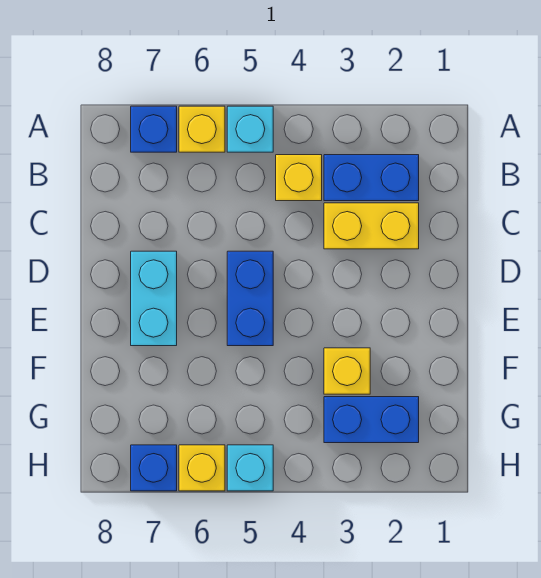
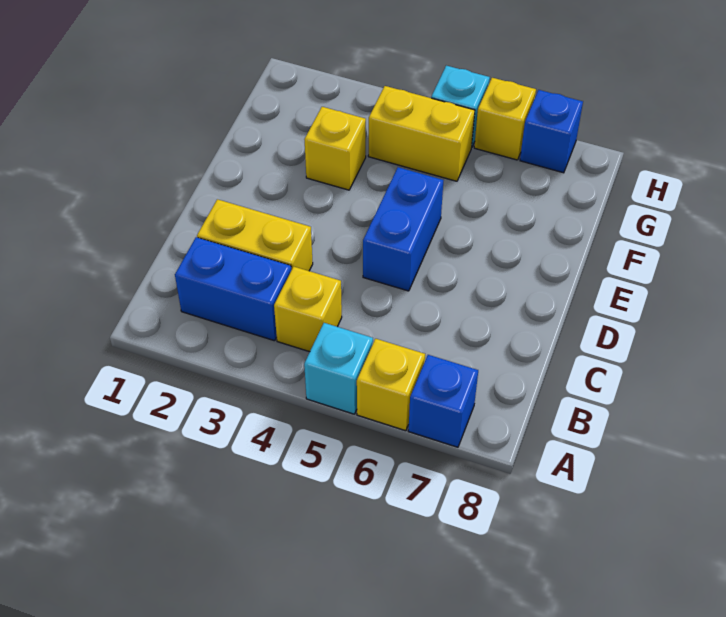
cyan 1x2 brick [131,251,177,346] -> none
blue 1x2 brick [324,397,419,443] -> none
none -> yellow 1x2 brick [368,86,475,181]

